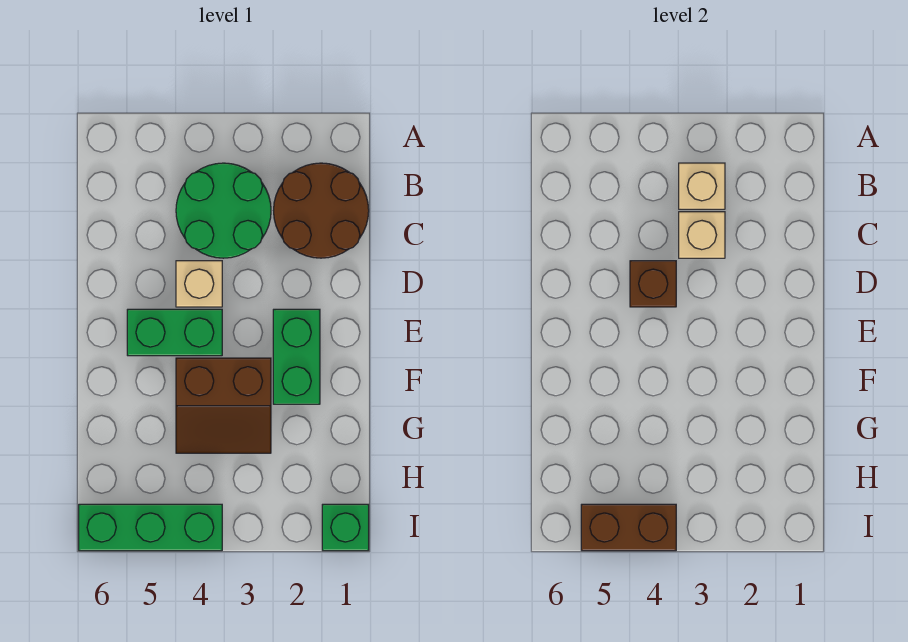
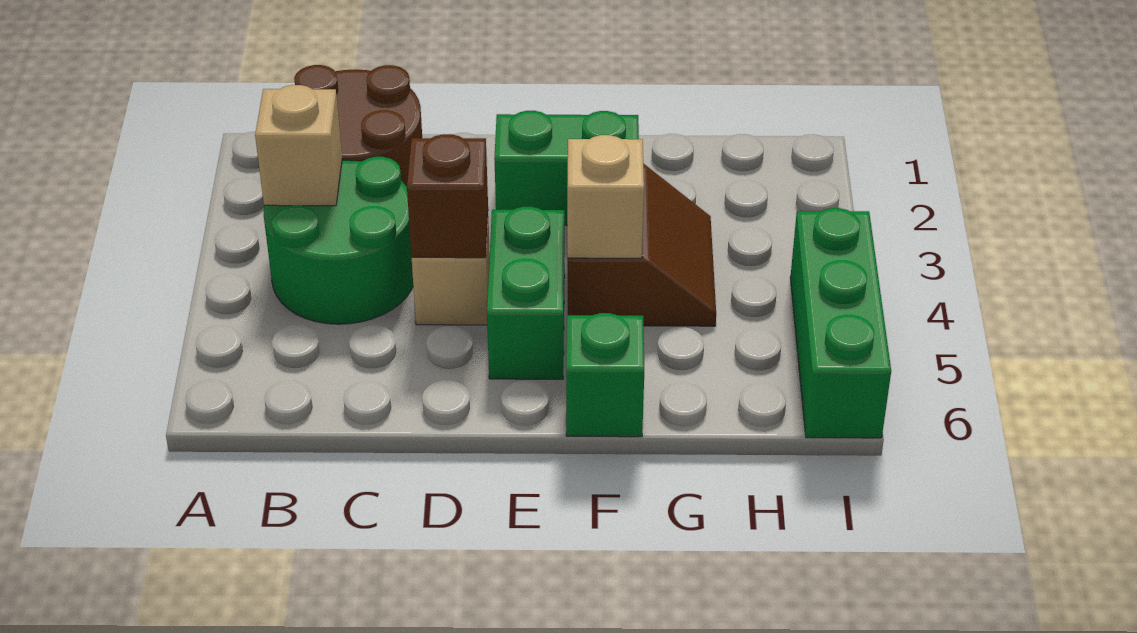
tan 1x1 brick [679,212,725,258] -> tan 1x1 brick moved to [567,135,644,258]
green 1x1 brick [322,504,369,551] -> green 1x1 brick moved to [566,313,644,437]
brown 1x2 brick [581,504,676,551] -> none

